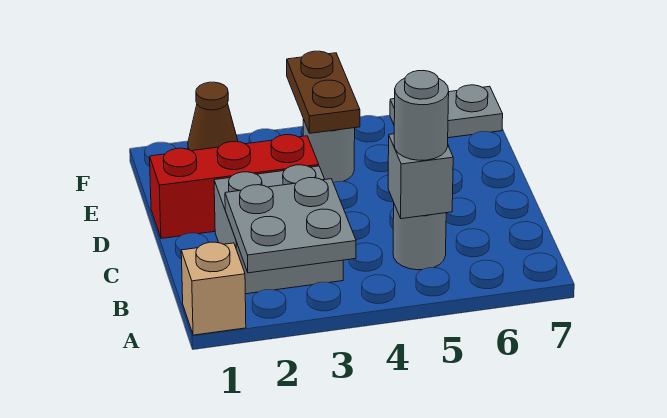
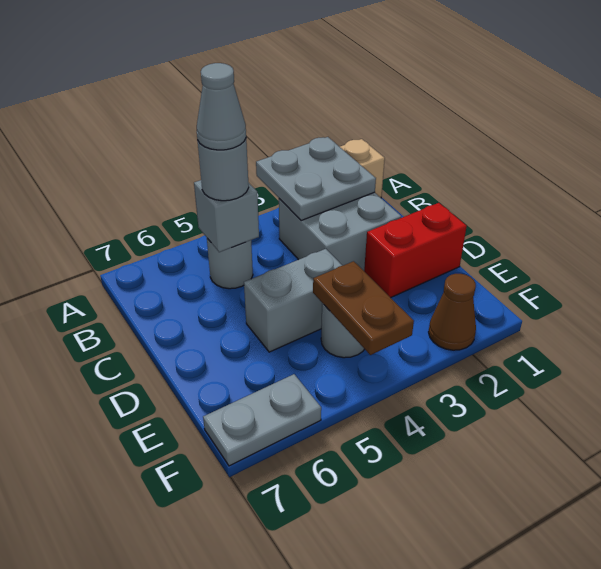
none -> grey 1x1 cone [197,63,246,150]
red 1x3 brick [150,135,319,239] -> red 1x2 brick [364,203,467,298]
none -> grey 1x2 brick [244,249,342,352]

